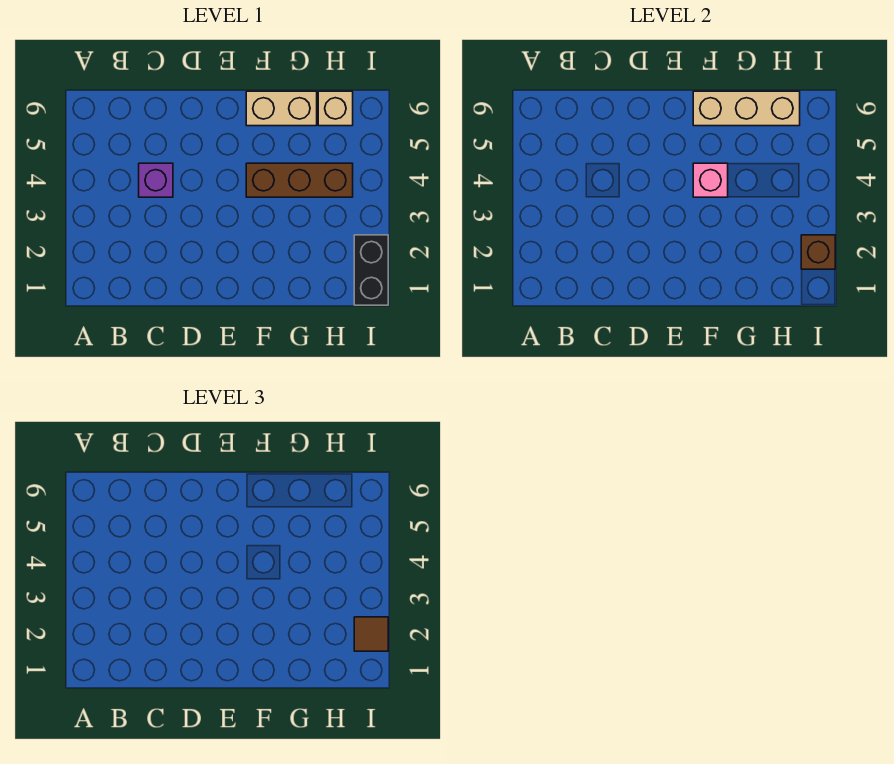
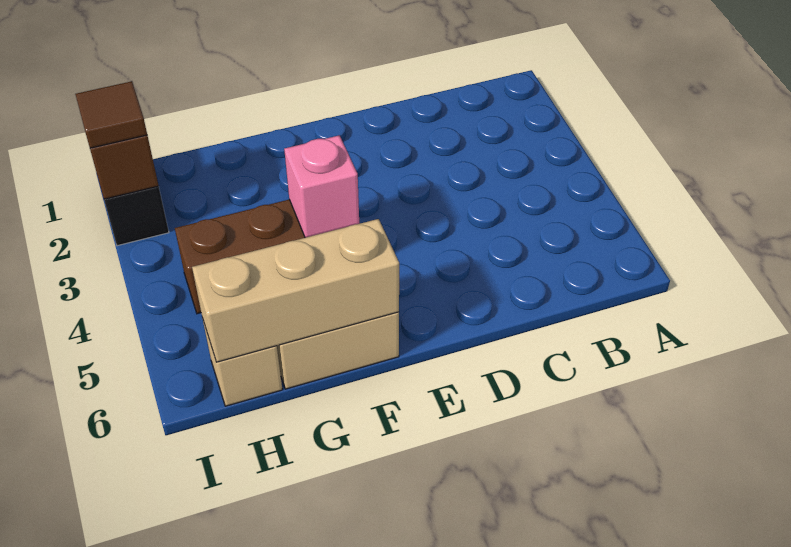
purple 1x1 brick [139,163,173,197] -> none

